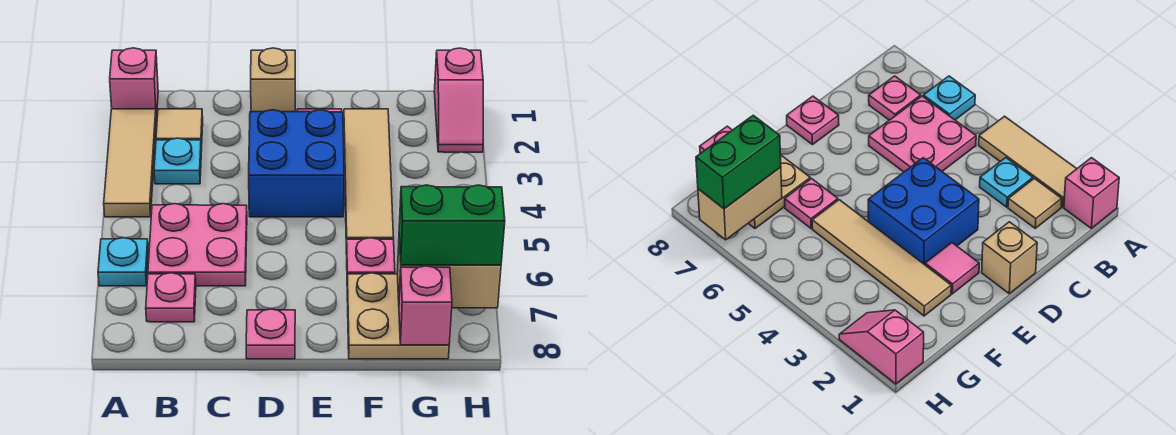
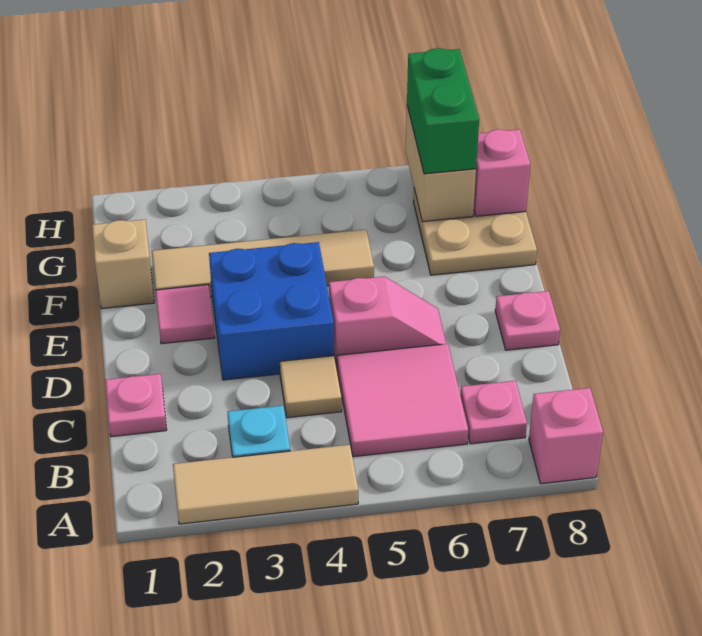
pink 1x1 brick [110,48,158,120] -> pink 1x1 brick moved to [529,388,603,484]
cyan 1x1 plate [98,238,148,286] -> none
tan 1x1 tile [156,109,203,151] -> tan 1x1 tile moved to [280,356,342,418]
pink 2x2 plate [148,204,247,286] -> pink 2x2 tile [337,344,468,457]
tan 1x1 brick [251,48,295,112] -> tan 1x1 brick moved to [92,219,154,309]
pink 1x1 plate [346,238,395,274] -> pink 1x1 plate moved to [105,374,167,437]
pink 1x2 slope [434,48,483,152] -> pink 1x2 slope moved to [329,276,446,367]

